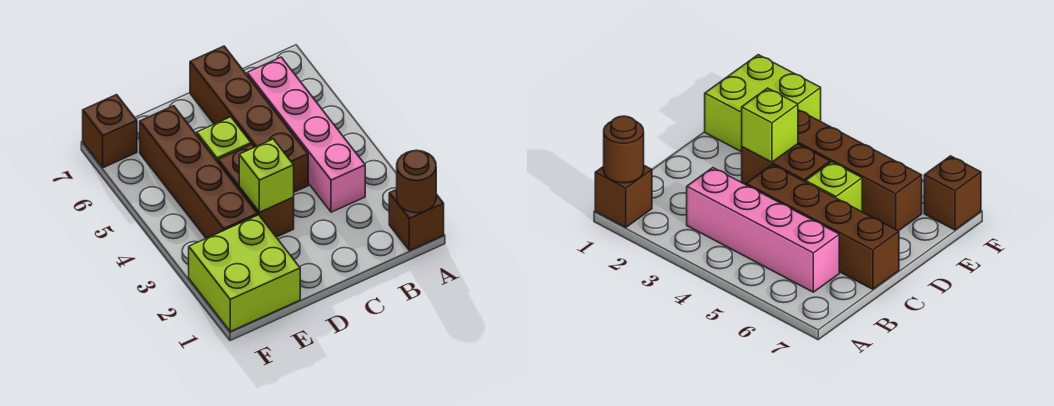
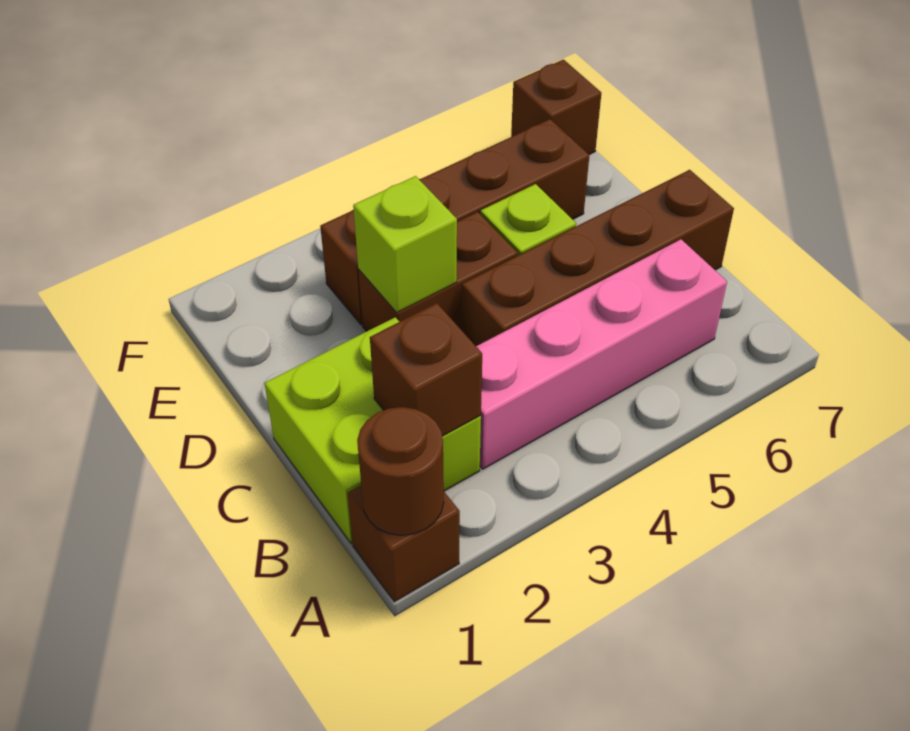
none -> brown 1x1 brick [370,303,482,436]
lime 2x2 brick [189,215,300,331] -> lime 2x2 brick moved to [264,317,481,543]

